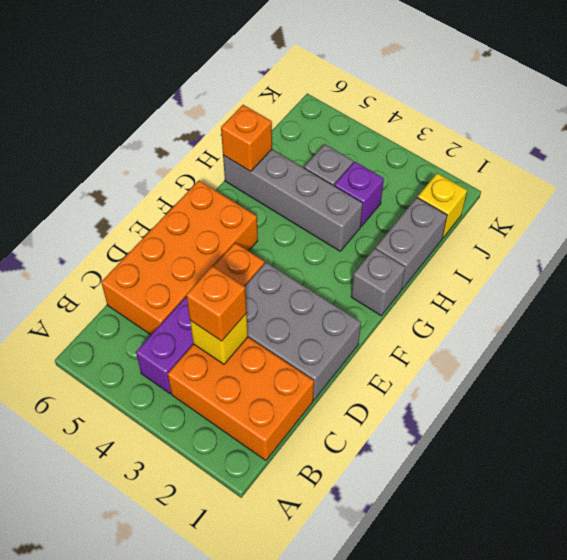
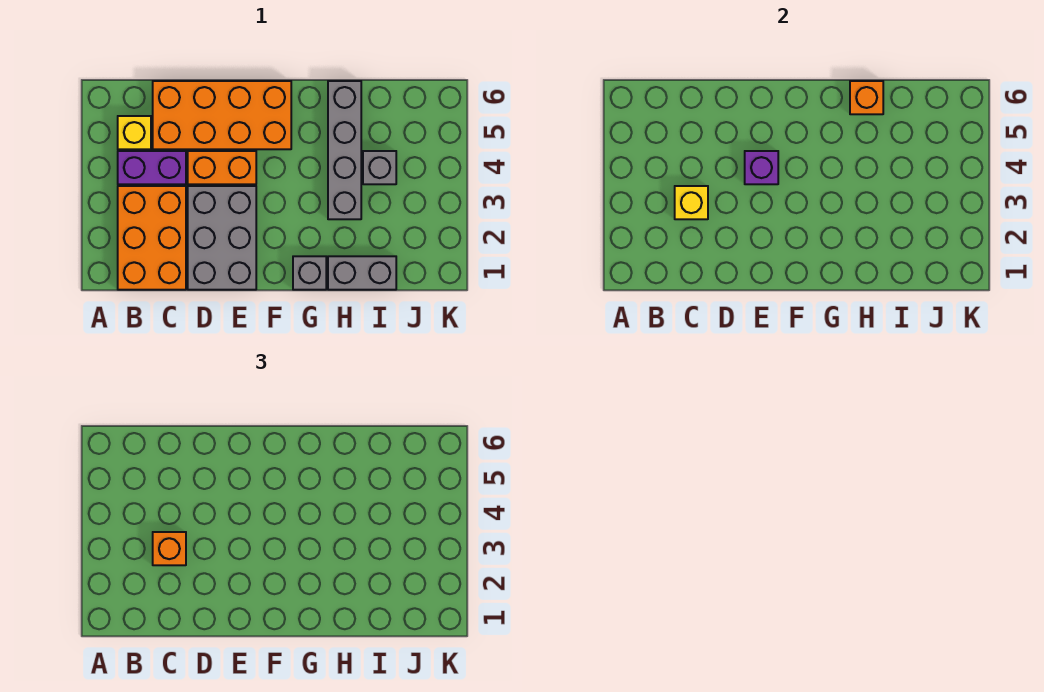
purple 1x1 brick [334,162,384,226] -> purple 1x1 brick moved to [745,151,778,184]
yellow 1x1 brick [418,173,467,238] -> yellow 1x1 brick moved to [118,116,151,149]

